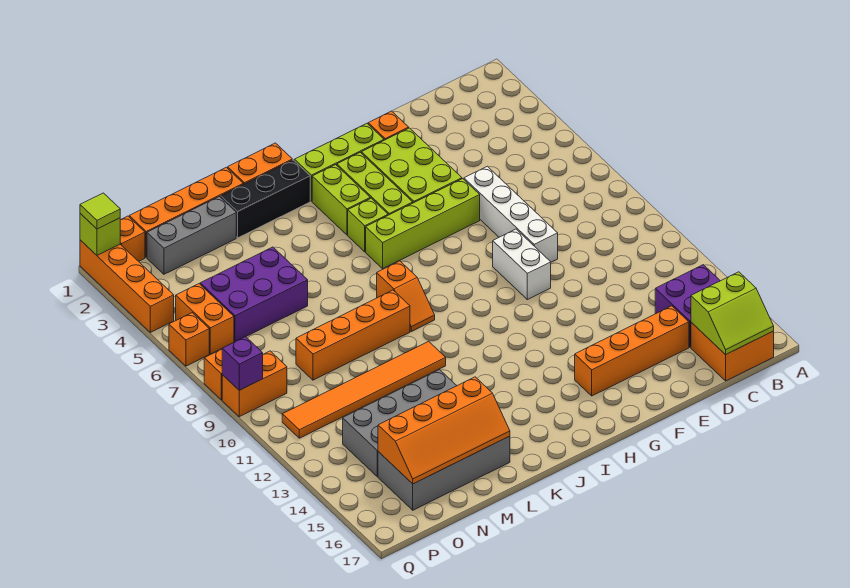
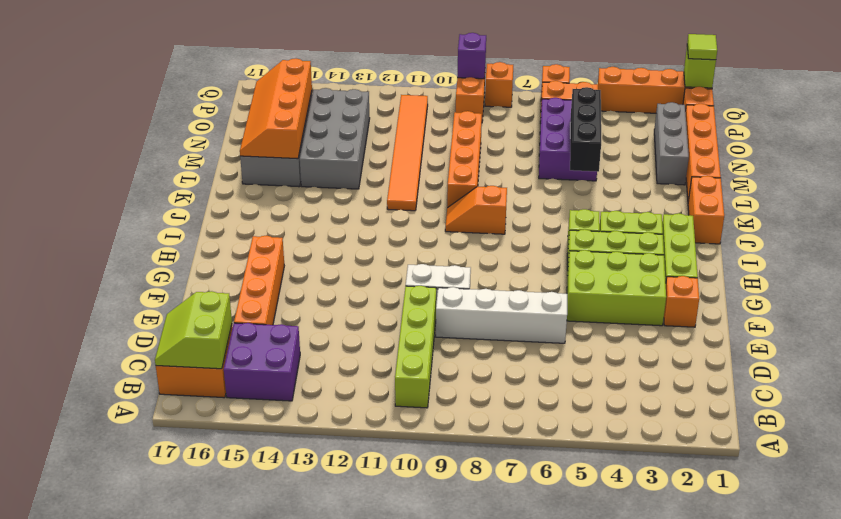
lime 1x4 brick [366,179,480,269] -> lime 1x4 brick moved to [395,286,436,408]
black 1x3 brick [221,160,310,238] -> black 1x3 brick moved to [570,87,601,172]

